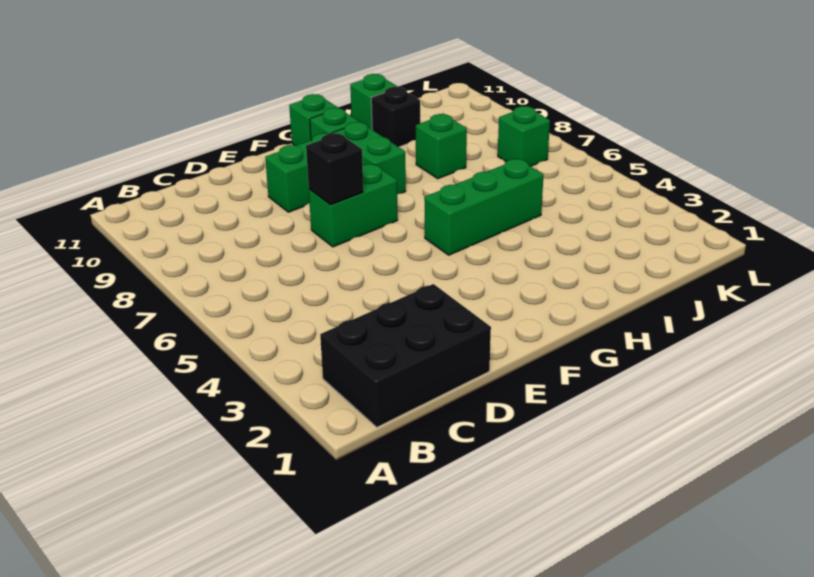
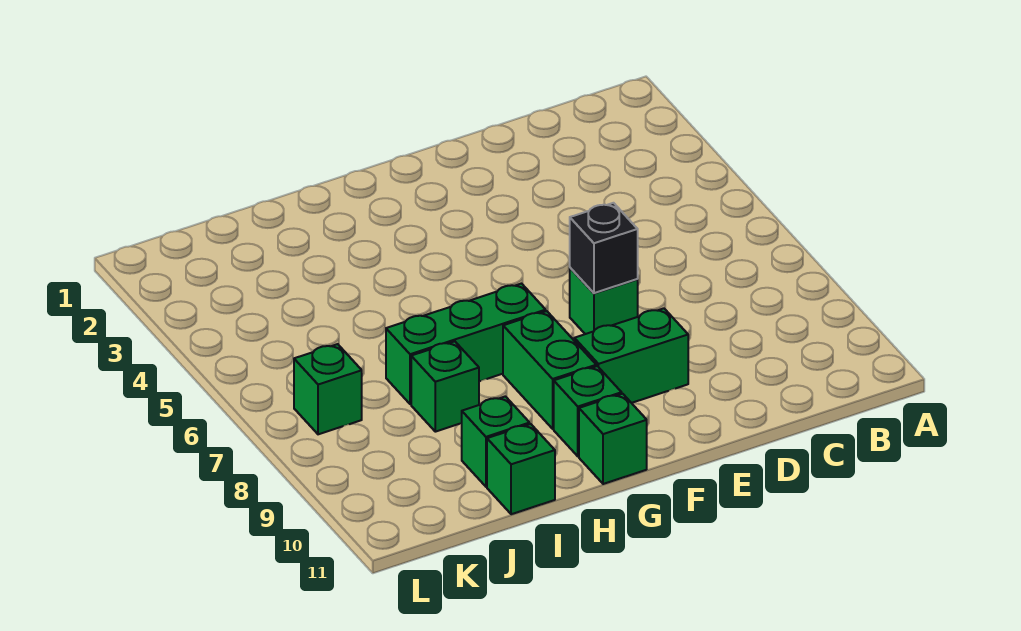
black 2x3 brick [320,284,491,427] -> none
green 1x2 brick [309,164,398,247] -> green 1x1 brick [570,268,638,334]
green 1x3 brick [424,159,543,255] -> green 1x3 brick moved to [386,284,546,404]
black 1x1 brick [371,87,420,147] -> green 1x1 brick [462,396,530,487]

